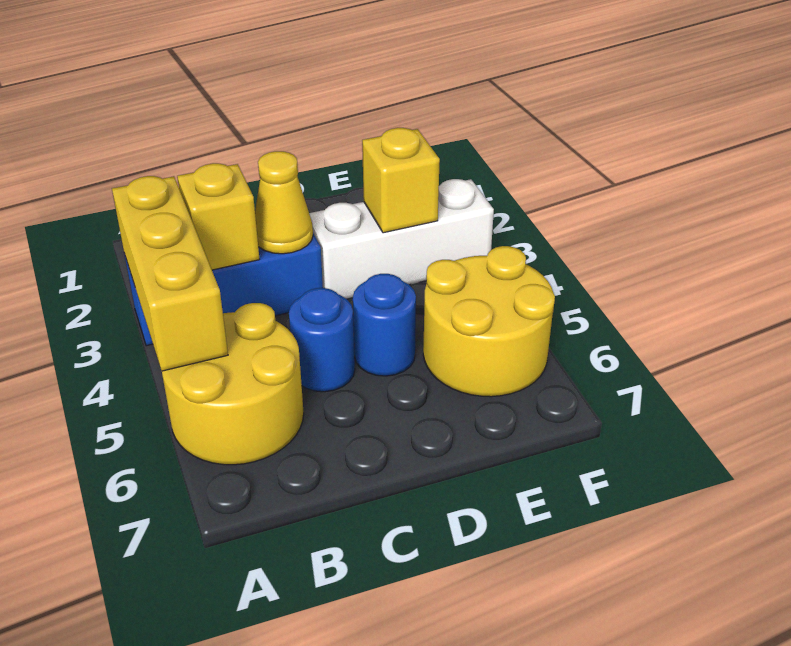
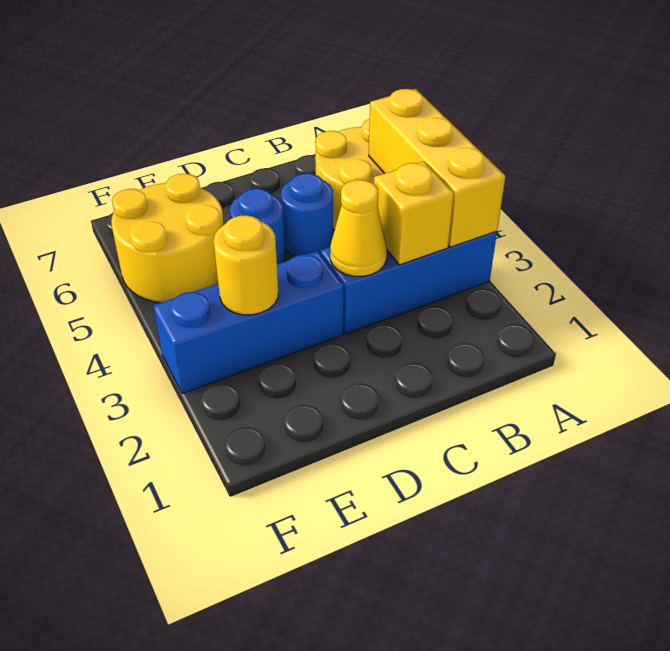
white 1x3 brick [309,179,494,299] -> blue 1x3 brick [153,251,344,394]
yellow 1x1 brick [362,128,440,233] -> yellow 1x1 round brick [214,215,278,315]

